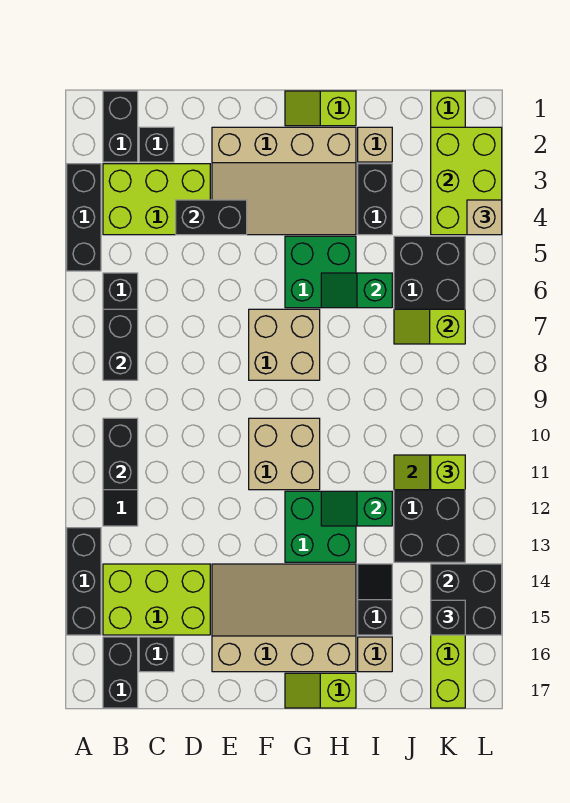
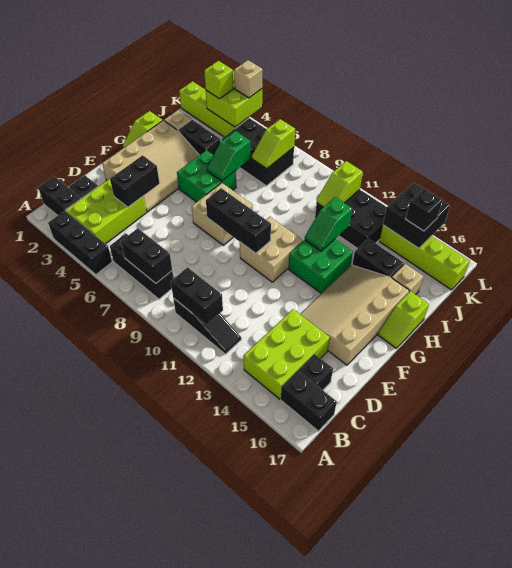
black 1x3 brick [67,528,101,635] -> black 1x3 brick moved to [206,188,271,253]
black 1x2 slope [358,564,392,635] -> black 1x2 brick [352,239,404,278]
lime 2x3 brick [431,127,502,235] -> lime 2x2 brick [206,71,262,127]
lime 1x1 brick [431,455,465,490] -> lime 1x1 brick moved to [204,61,233,99]

